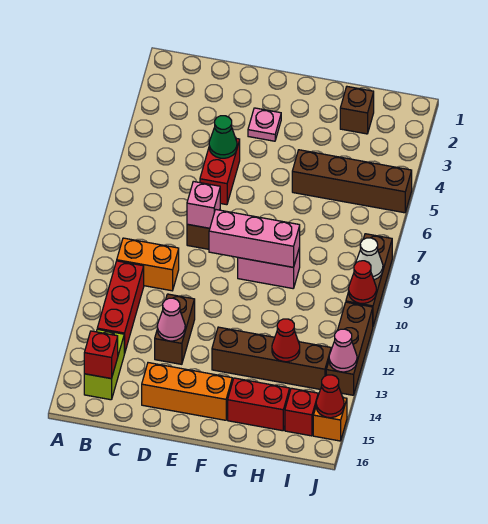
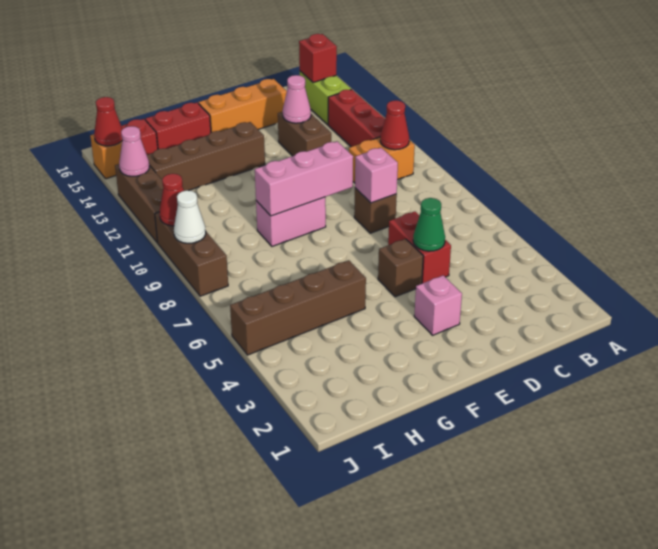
pink 1x1 plate [248,108,281,141] -> pink 1x1 brick [414,275,462,335]
brown 1x1 brick [340,87,374,134] -> brown 1x1 brick moved to [378,239,423,297]
red 1x1 cone [272,319,300,362] -> red 1x1 cone moved to [380,100,409,150]

